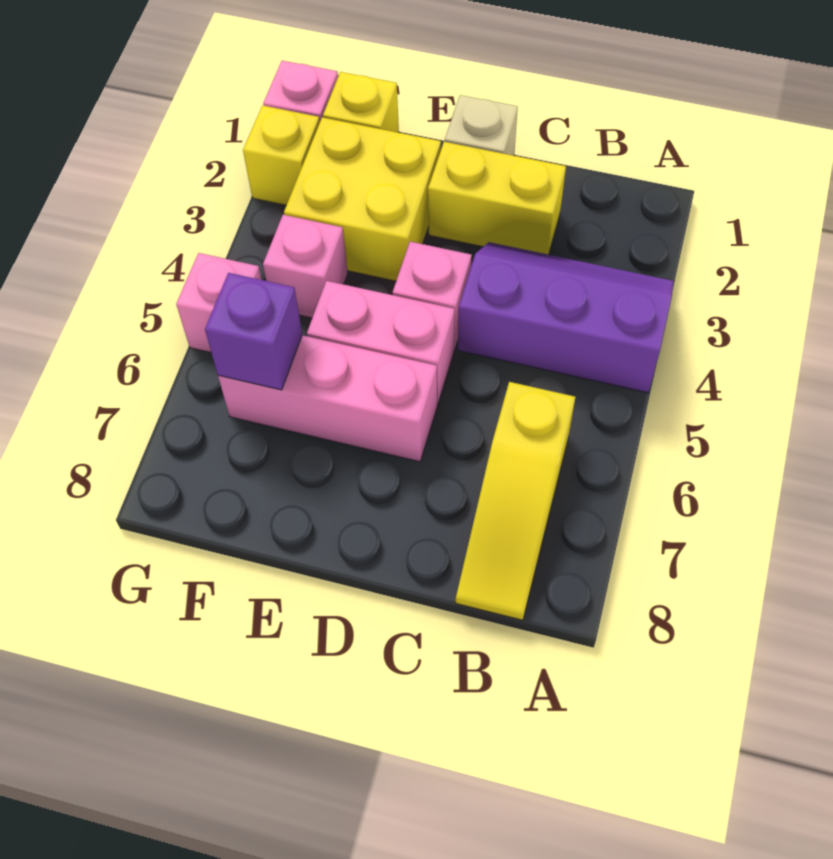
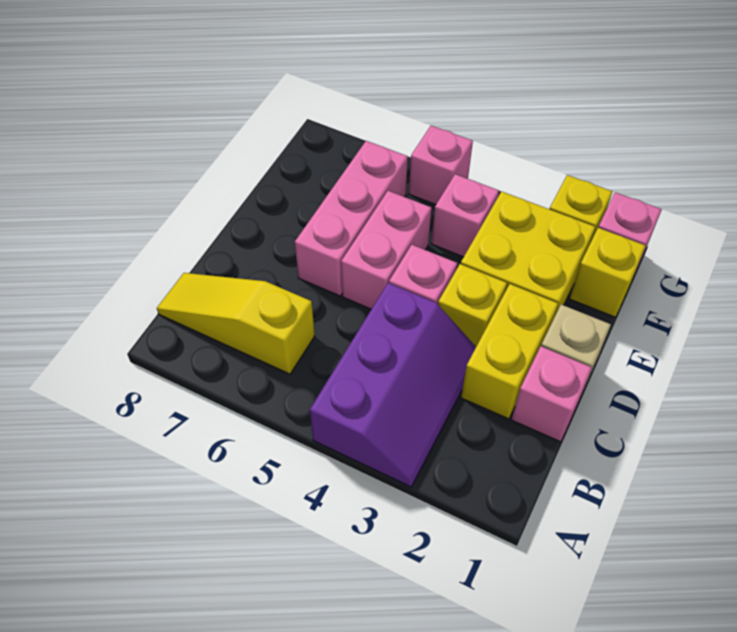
none -> pink 1x1 brick [512,346,592,442]
none -> yellow 1x1 brick [438,264,507,346]
purple 1x1 brick [205,273,302,390] -> none

